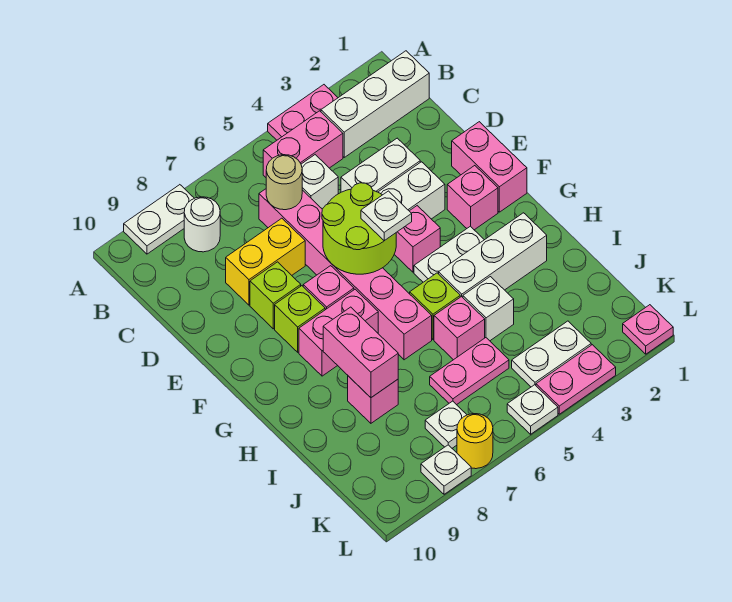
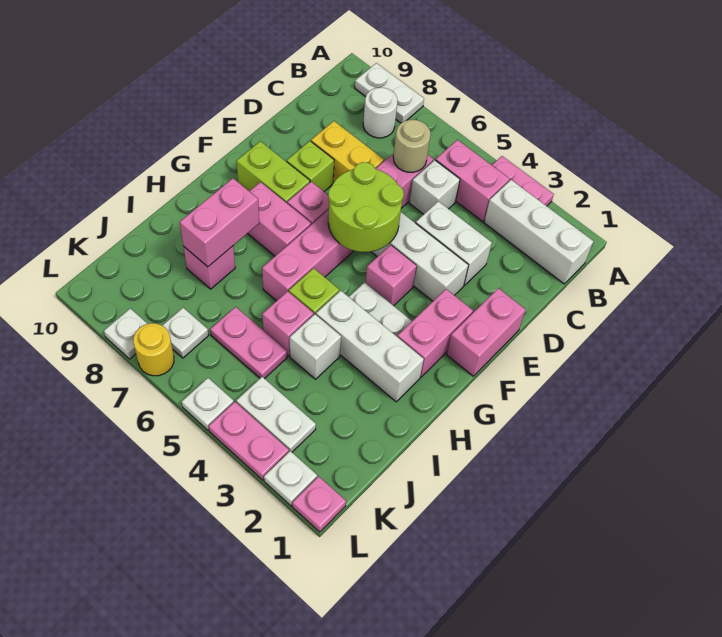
pink 1x1 brick [447,166,498,230] -> pink 1x2 brick [398,289,473,377]
white 1x1 plate [361,191,412,241] -> white 1x1 plate moved to [264,451,317,506]
lime 1x1 brick [275,286,325,352] -> lime 1x2 brick [237,141,310,203]

